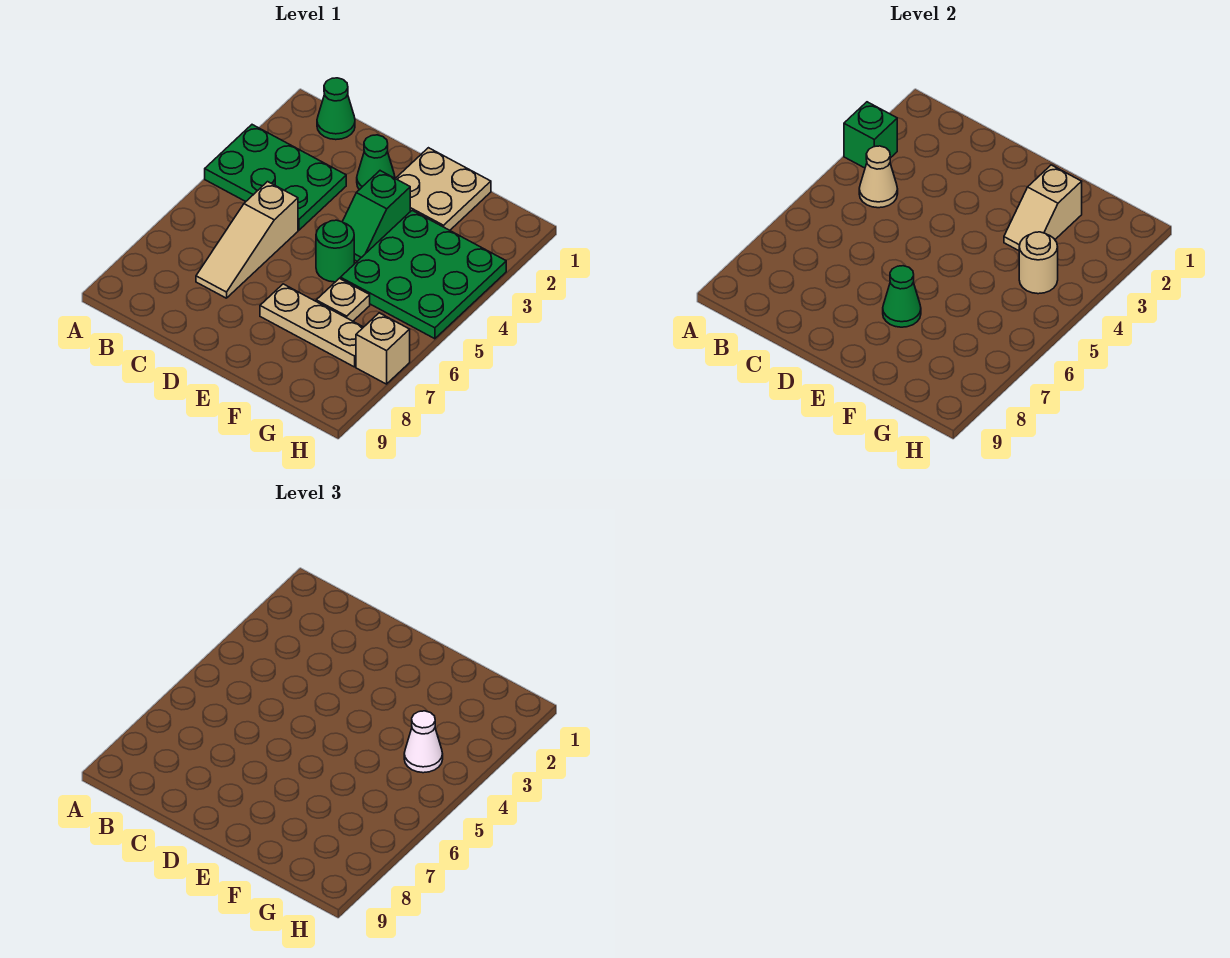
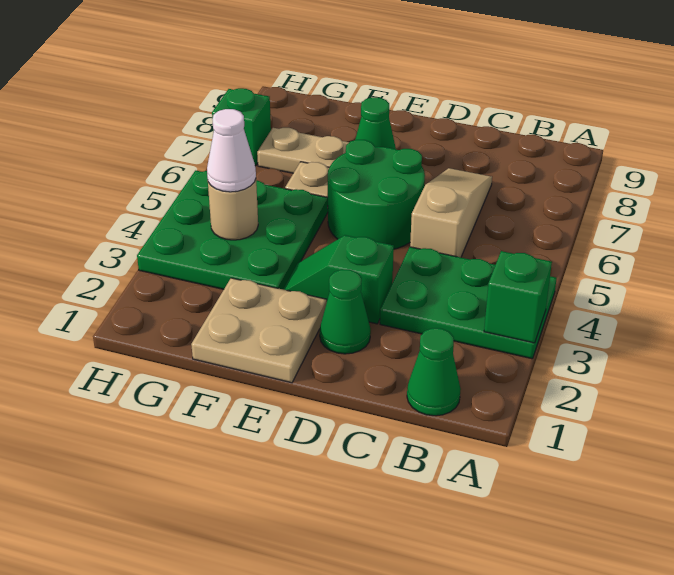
tan 1x1 cone [859,146,898,208] -> none
green 1x2 slope [343,171,410,261] -> green 1x2 slope turned to [283,235,394,324]
green 1x1 round brick [316,220,354,282] -> green 2x2 round brick [328,140,425,249]
tan 1x2 slope [1004,165,1082,251] -> none
tan 1x1 brick [356,313,410,384] -> green 1x1 brick [212,88,271,166]

